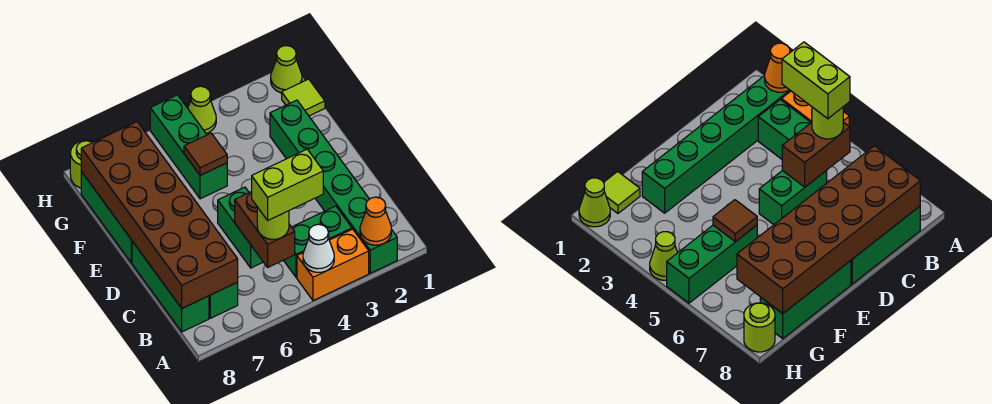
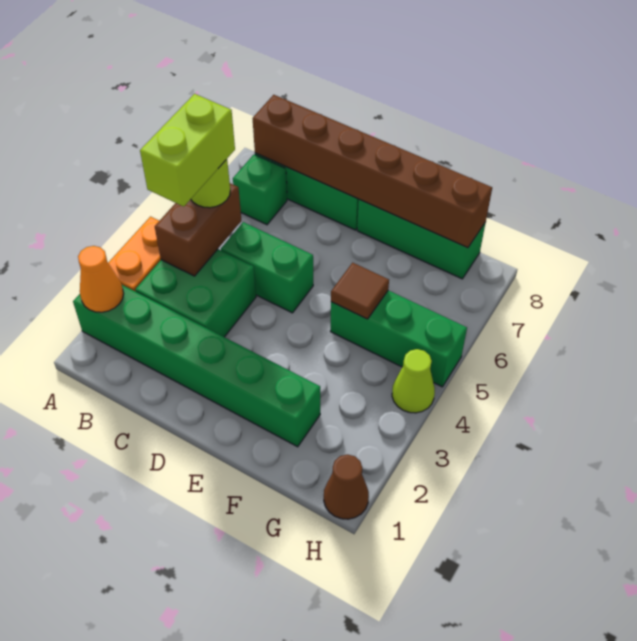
white 1x1 cone [303,224,334,272] -> none
green 1x2 brick [284,206,352,278] -> green 2x2 brick [135,249,256,337]
brown 1x2 brick [235,191,295,267] -> brown 1x2 brick turned to [155,183,241,276]
brown 2x6 brick [81,122,238,308] -> brown 1x6 brick [253,95,492,248]
lime 1x1 tile [282,79,325,116] -> none
lime 1x1 cone [271,46,302,93] -> brown 1x1 cone [324,455,369,519]
lime 1x1 round brick [70,140,93,188] -> none

